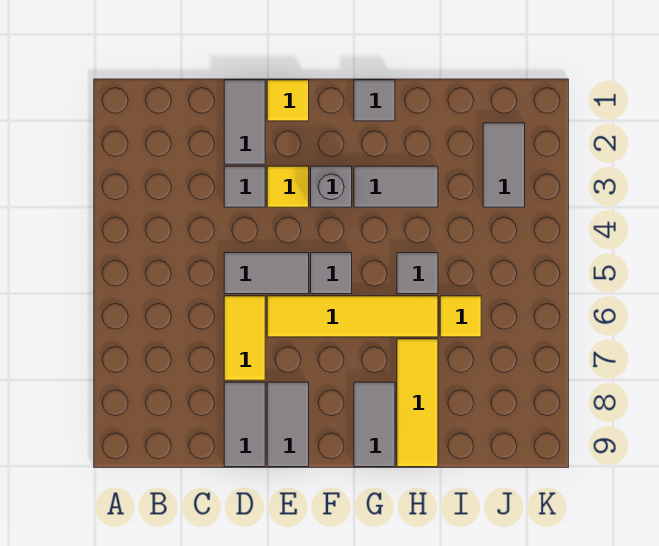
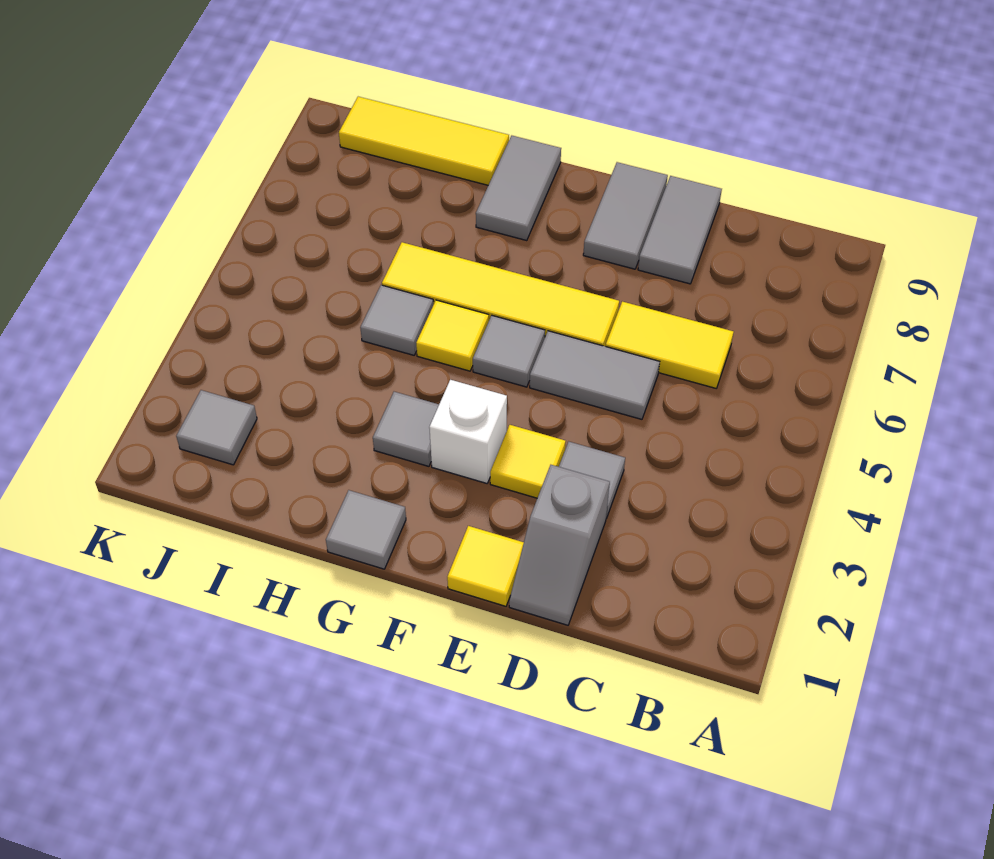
grey 1x2 tile [224,80,265,164] -> grey 1x2 slope [509,465,610,625]
yellow 1x2 tile [224,296,265,380] -> yellow 1x2 tile turned to [606,302,733,388]
grey 1x1 brick [311,166,352,207] -> white 1x1 brick [429,380,507,483]
grey 1x2 tile [354,166,438,207] -> grey 1x1 tile [373,392,439,466]
yellow 1x3 tile [397,339,438,467] -> yellow 1x3 tile turned to [339,97,509,185]
yellow 1x1 tile [440,296,481,337] -> yellow 1x1 tile moved to [416,300,489,371]
grey 1x2 tile [483,123,525,207] -> grey 1x1 tile [176,390,257,465]

